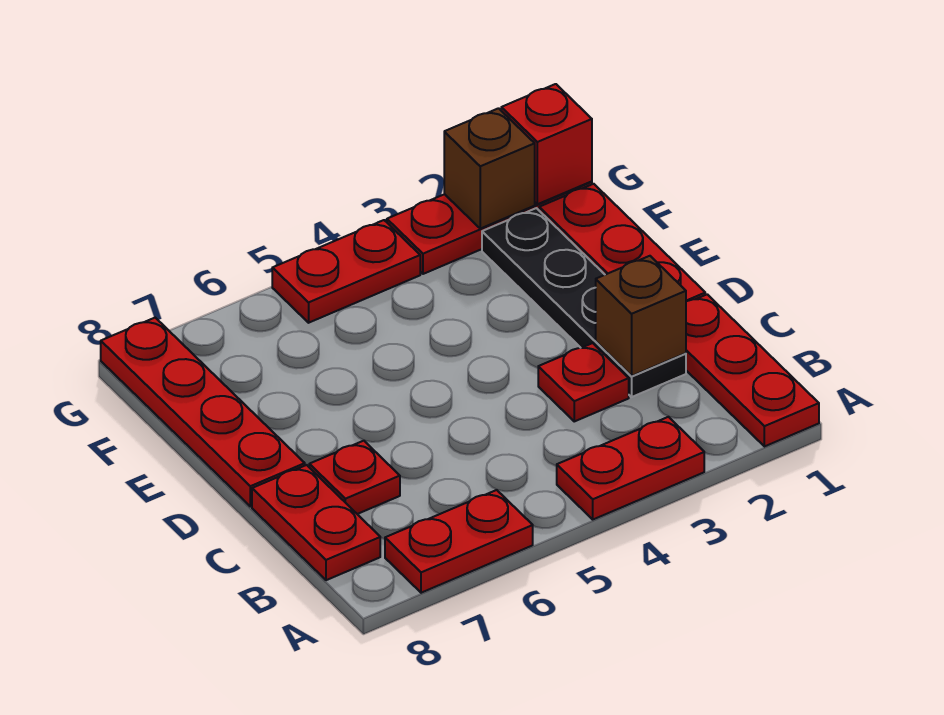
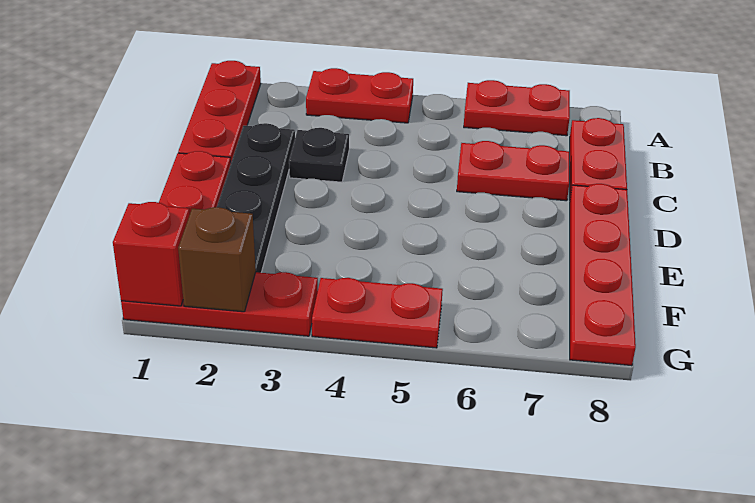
brown 1x1 brick [596,256,686,376] -> none
red 1x1 plate [538,343,629,421] -> black 1x1 plate [289,128,349,182]
red 1x1 plate [309,441,400,514] -> red 1x2 plate [457,141,569,201]

